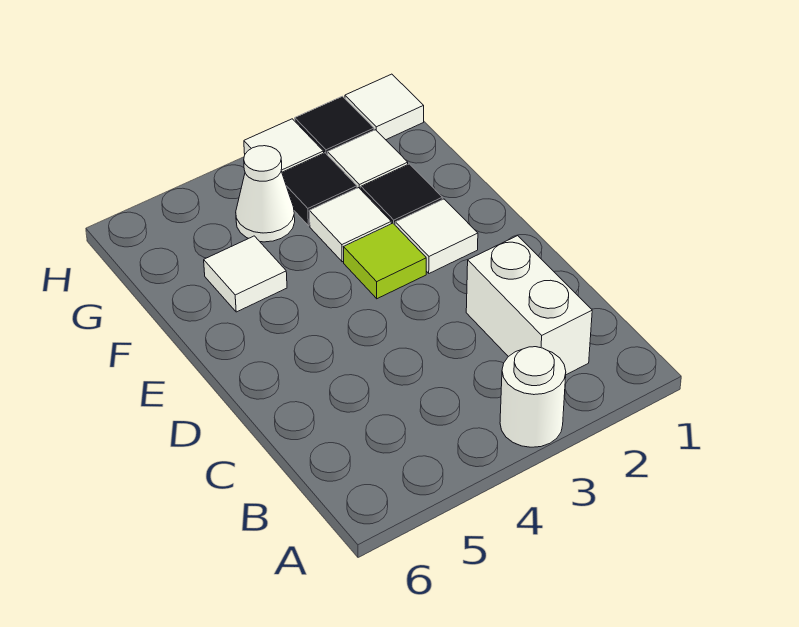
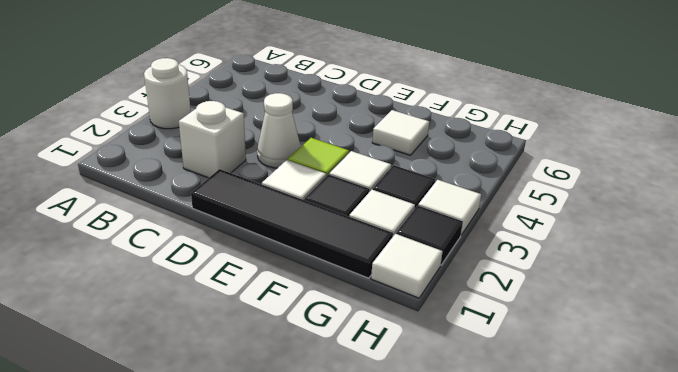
white 1x2 brick [466,236,592,375] -> white 1x1 brick [179,101,246,178]
none -> black 1x4 tile [191,169,393,278]
white 1x1 cone [236,146,295,242] -> white 1x1 cone moved to [257,93,301,168]

